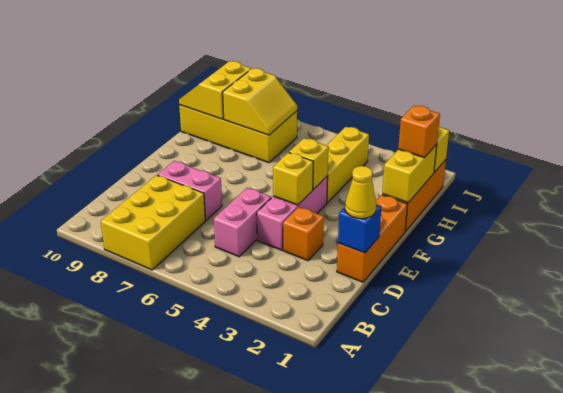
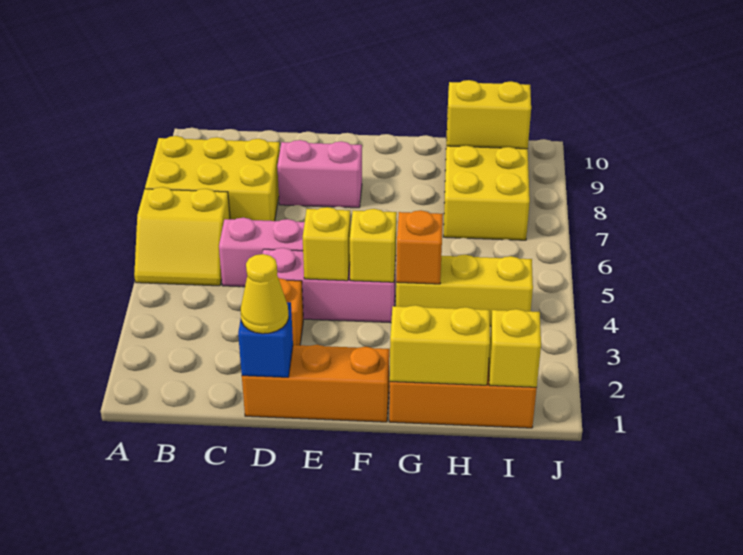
pink 1x2 brick [158,161,222,220] -> pink 1x2 brick turned to [277,140,362,208]
orange 1x1 brick [398,106,440,158] -> orange 1x1 brick moved to [396,210,443,284]
yellow 2x2 slope [223,68,297,135] -> yellow 2x2 slope moved to [134,187,230,286]

